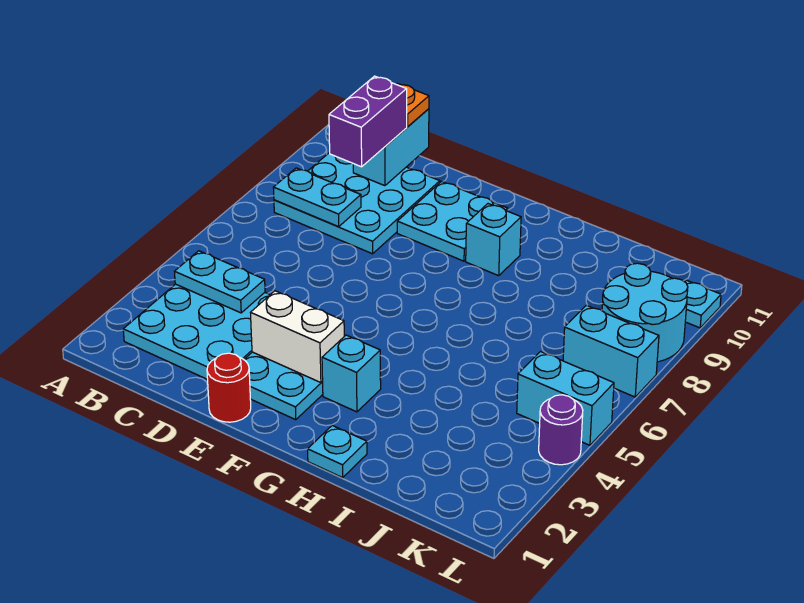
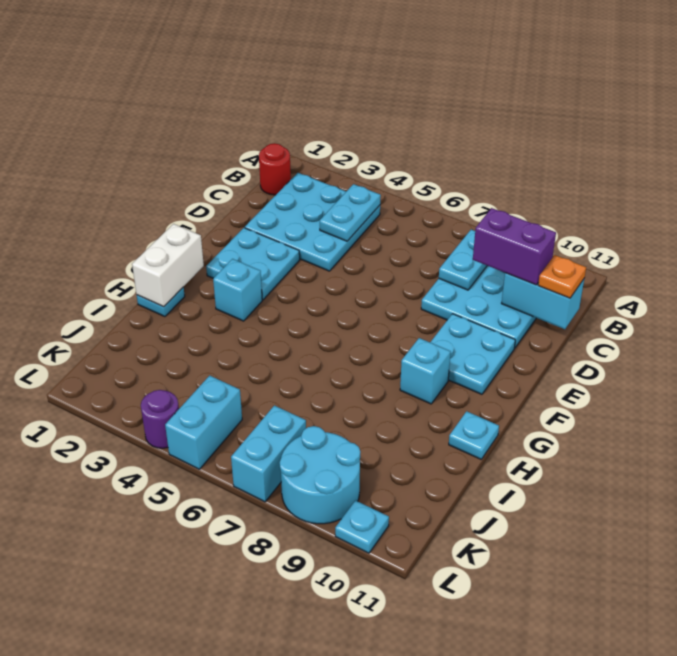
red 1x1 round brick [207,353,251,422] -> red 1x1 round brick moved to [259,143,291,195]
white 1x2 brick [250,291,344,383] -> white 1x2 brick moved to [132,224,204,307]
none -> cyan 1x1 plate [449,411,499,459]

